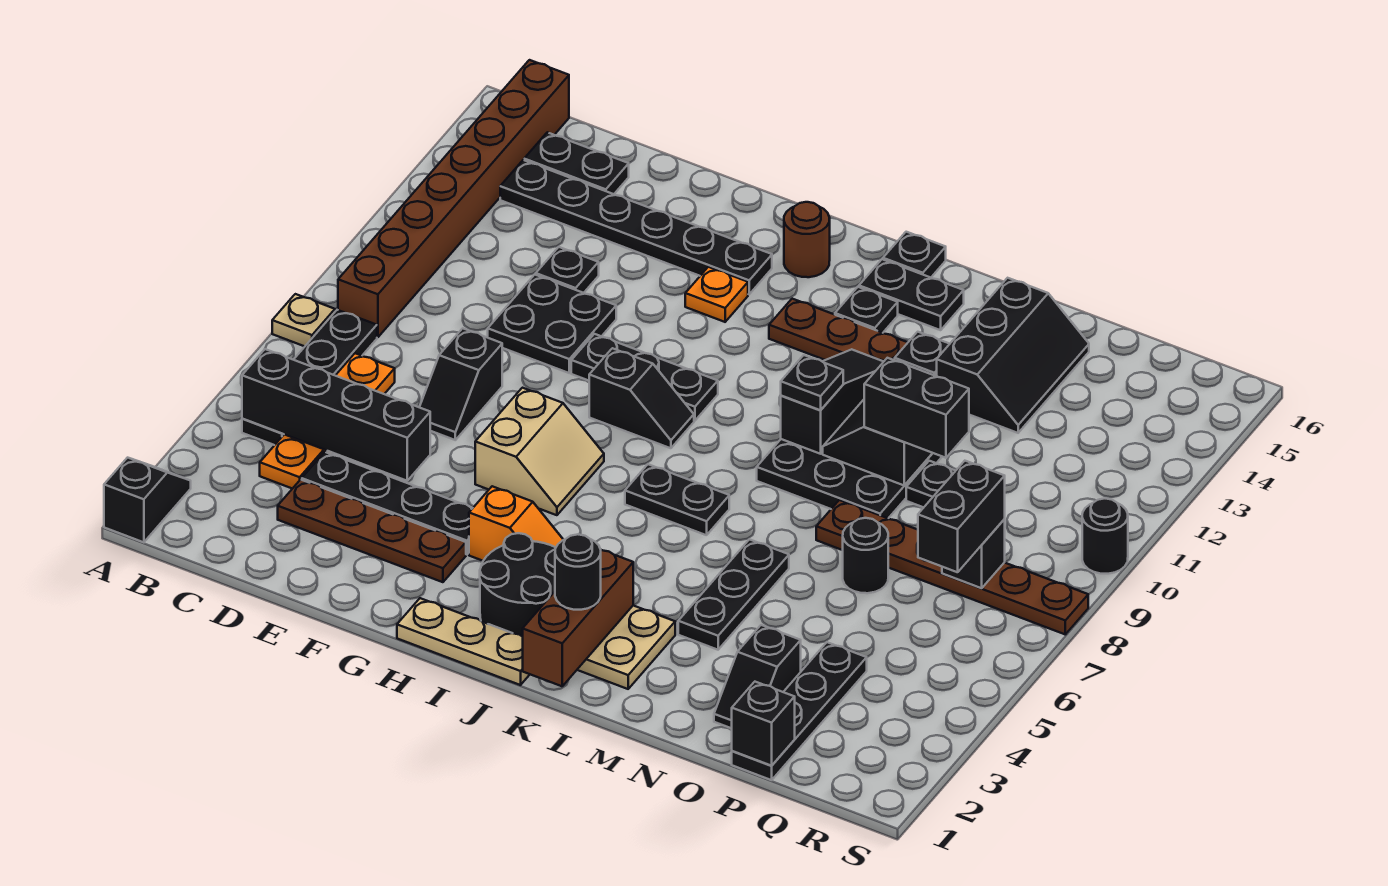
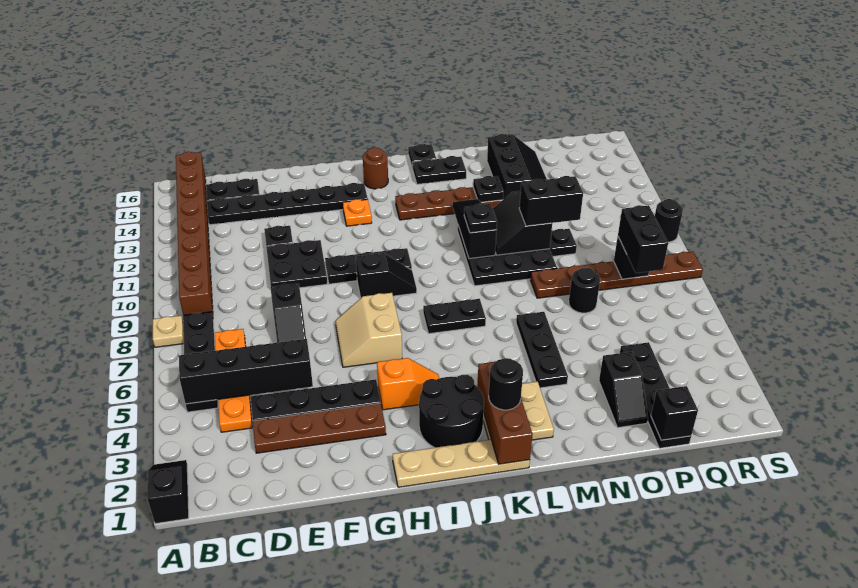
tan 2x2 slope [475,388,604,515] -> tan 2x2 slope turned to [335,293,402,367]
tan 1x3 plate [397,598,530,685] -> tan 1x4 plate [393,440,530,487]
black 1x1 plate [835,287,898,333] -> none

